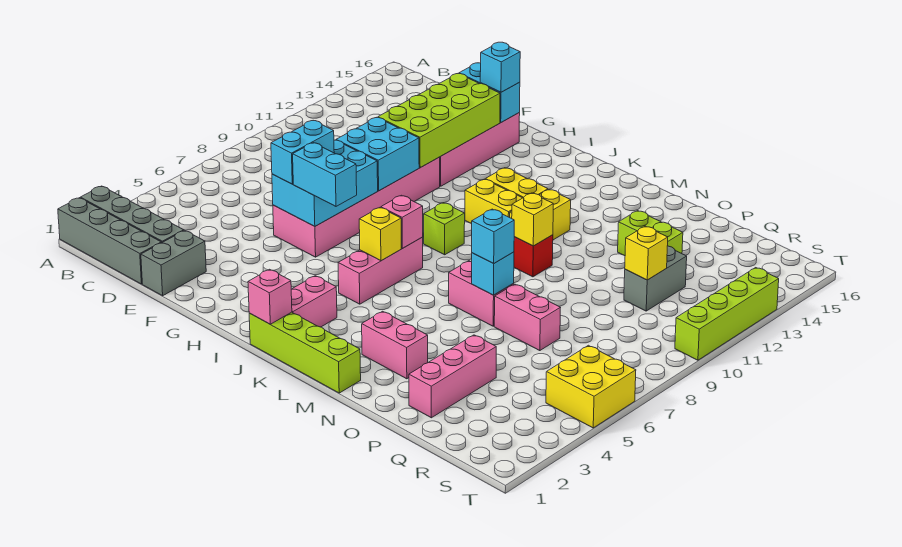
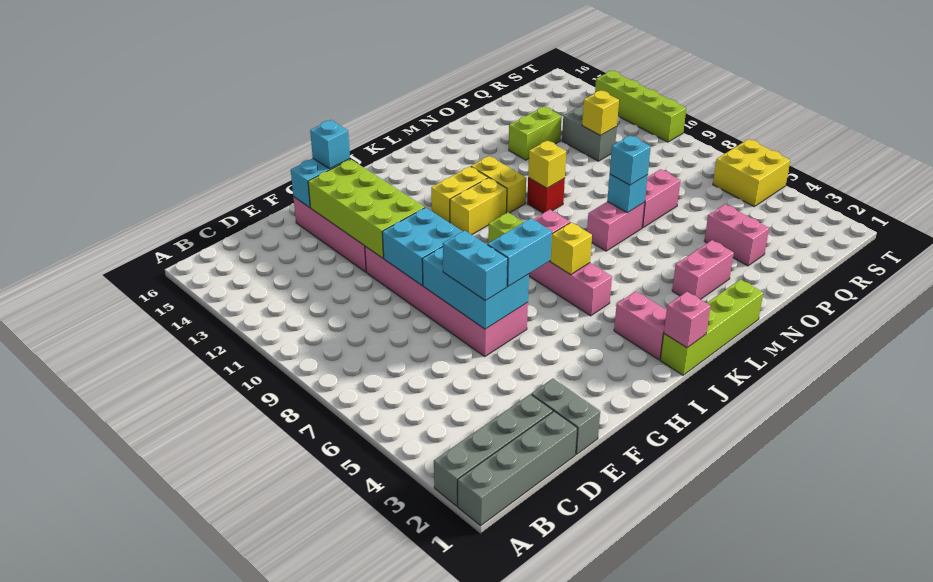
pink 1x3 brick [409,335,496,418] -> pink 1x2 brick [704,204,769,266]

